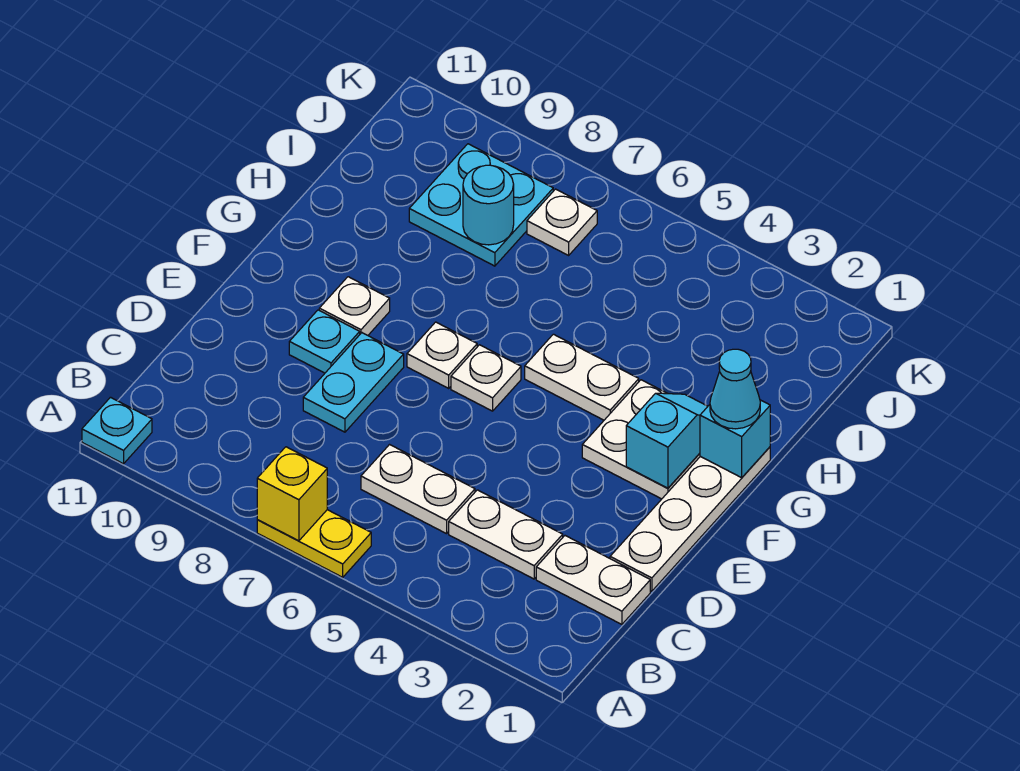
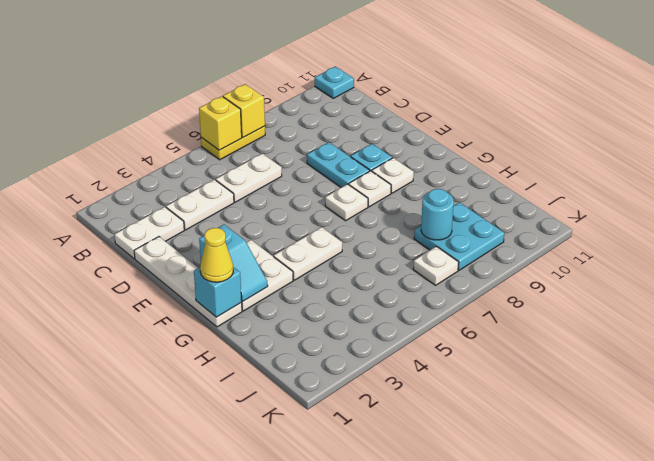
none -> yellow 1x1 brick [199,96,242,150]
white 1x1 plate [451,345,521,411] -> white 1x1 plate moved to [349,171,391,207]
cyan 1x1 cone [710,349,760,429] -> yellow 1x1 cone [200,228,233,282]

